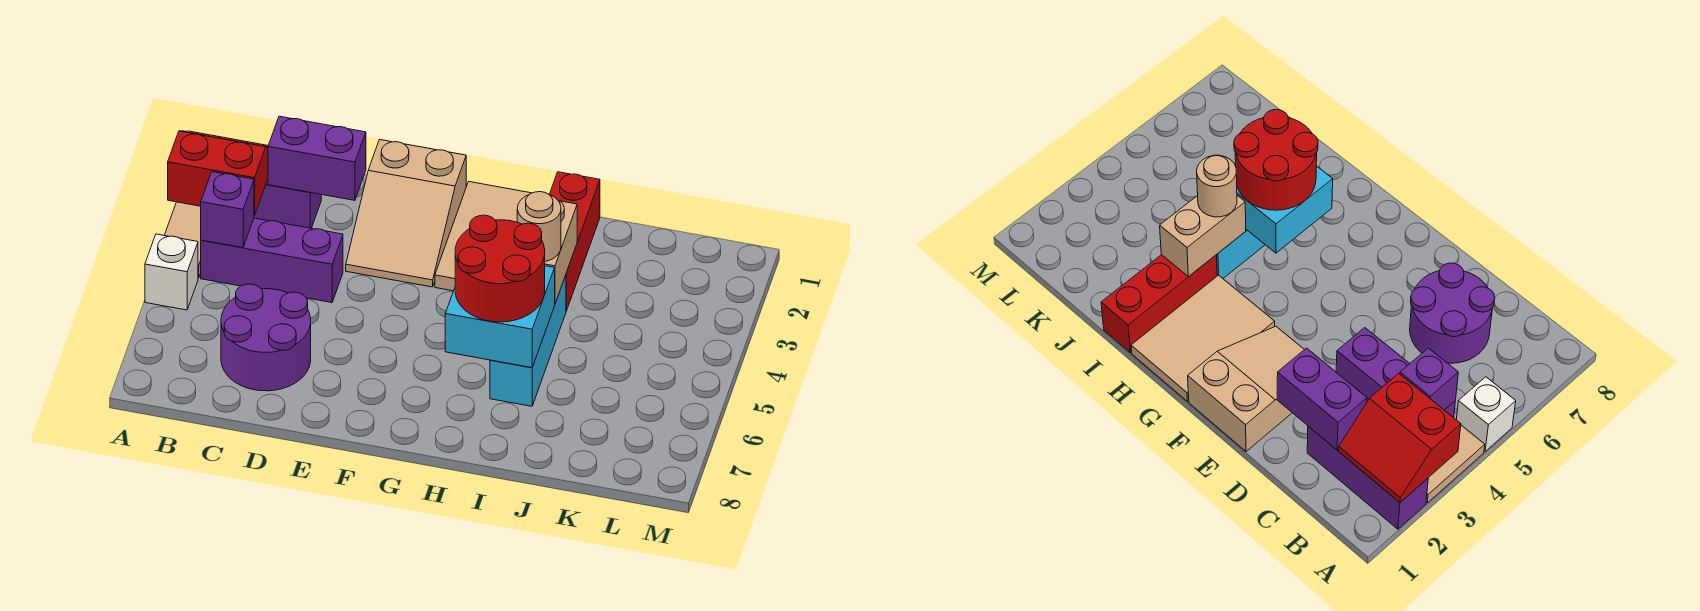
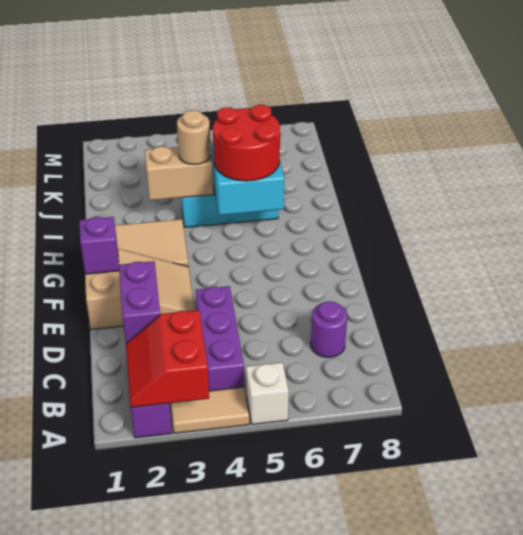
purple 1x1 brick [201,172,254,248] -> purple 1x1 brick moved to [80,217,119,274]
purple 2x2 round brick [221,284,311,391] -> purple 1x1 round brick [311,301,347,357]
red 1x3 brick [549,172,600,311] -> none

